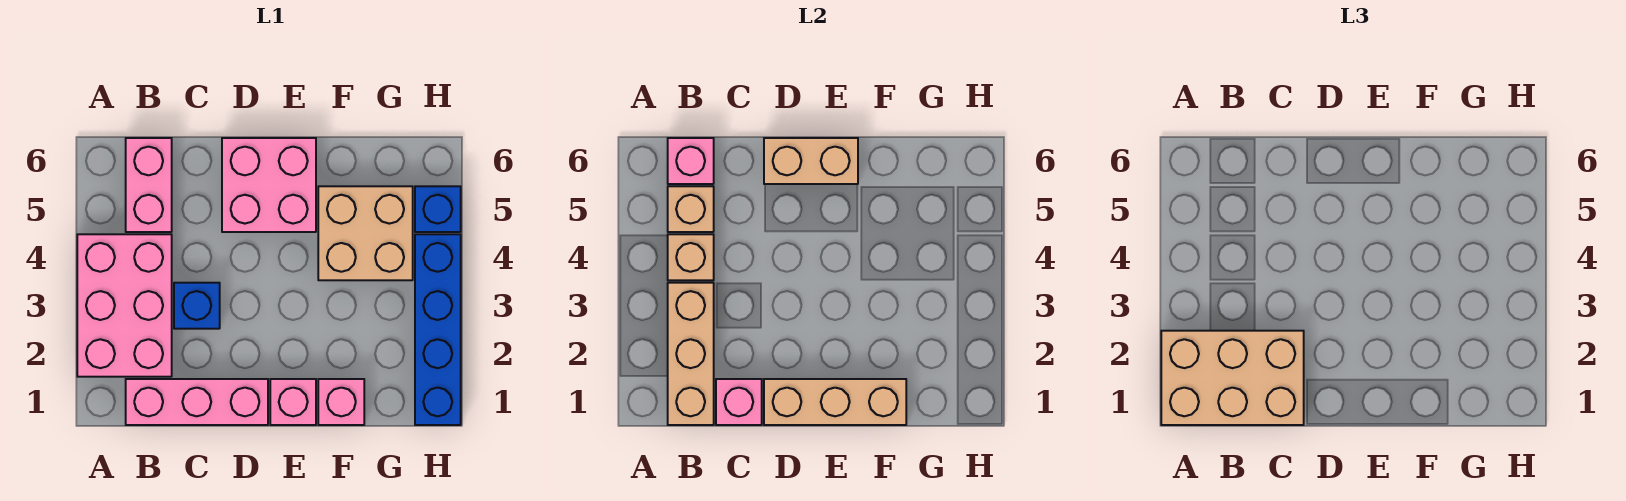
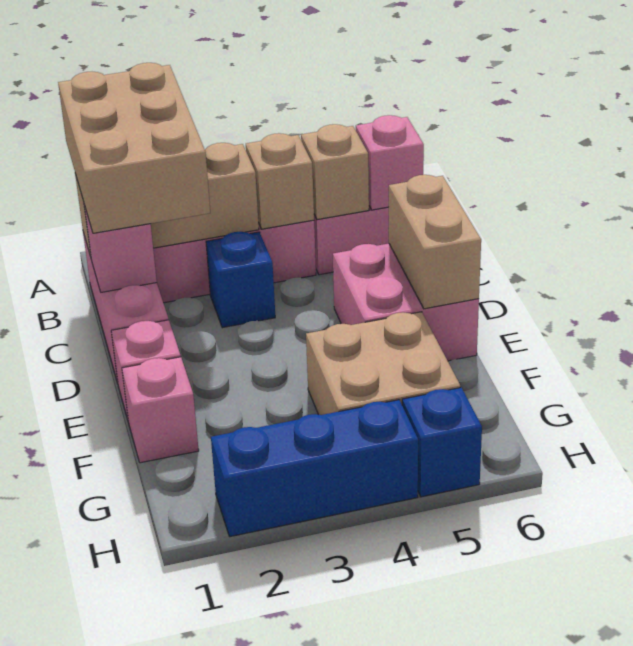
tan 1x3 brick [764,379,906,425] -> none
blue 1x4 brick [415,234,461,425] -> blue 1x3 brick [211,400,418,537]

